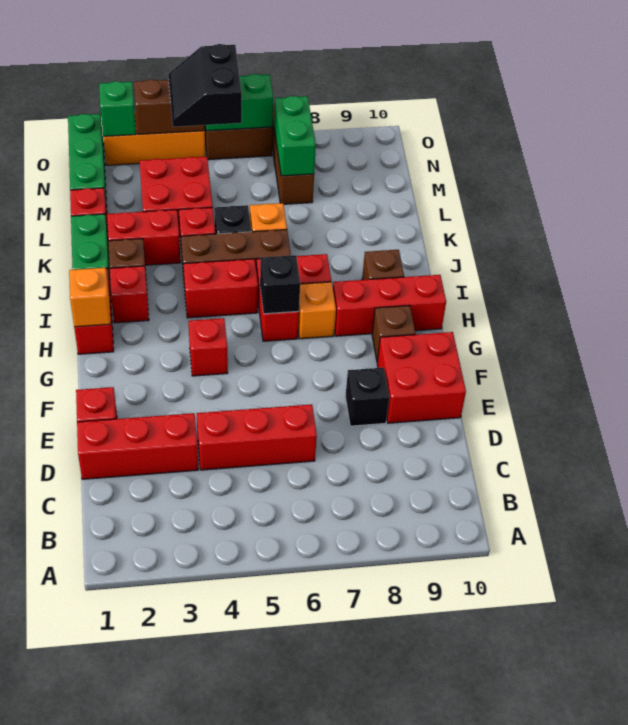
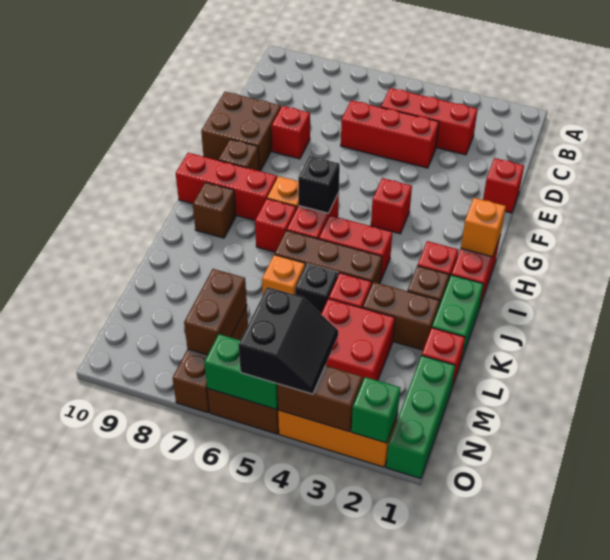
red 1x3 brick [77,413,198,479] -> red 1x3 brick moved to [381,88,478,155]
black 1x1 brick [345,368,389,426] -> red 1x1 brick [272,106,310,159]
red 2x2 brick [377,332,466,423] -> brown 2x2 brick [201,92,281,171]
red 1x2 brick [107,210,181,265] -> brown 1x2 brick [363,282,440,350]
green 1x2 brick [274,96,316,176] -> brown 1x2 brick [184,269,247,355]

